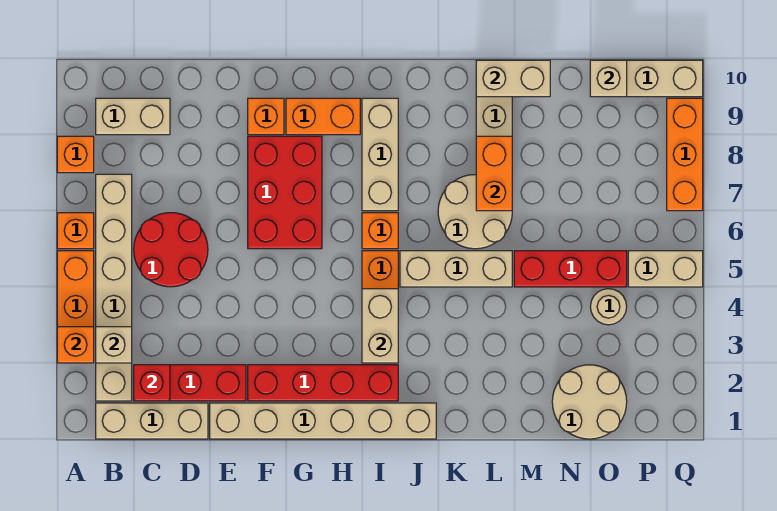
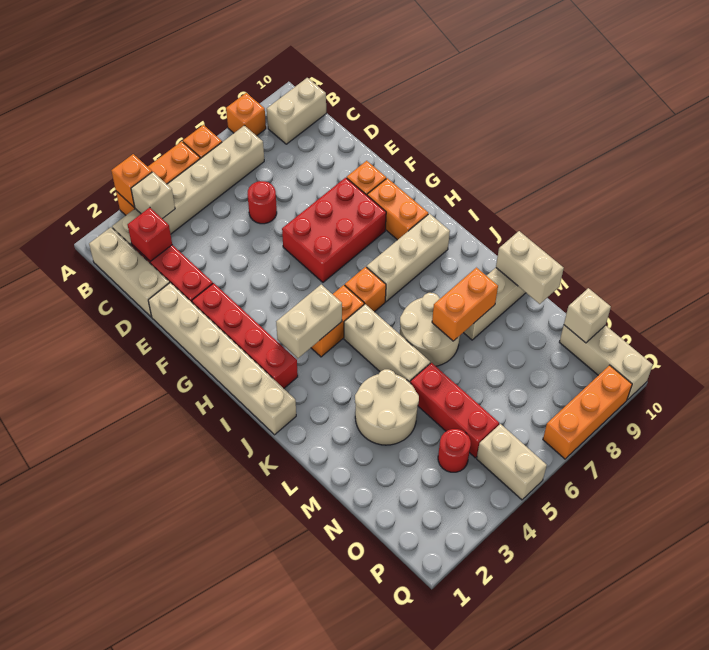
tan 1x2 brick [96,98,170,135] -> tan 1x2 brick turned to [267,78,326,144]
red 2x2 round brick [134,213,208,287] -> red 1x1 round brick [247,181,277,224]
tan 2x2 round brick [552,365,627,439] -> tan 2x2 round brick moved to [355,369,419,445]
tan 1x1 round brick [590,289,627,325] -> red 1x1 round brick [438,429,471,472]

